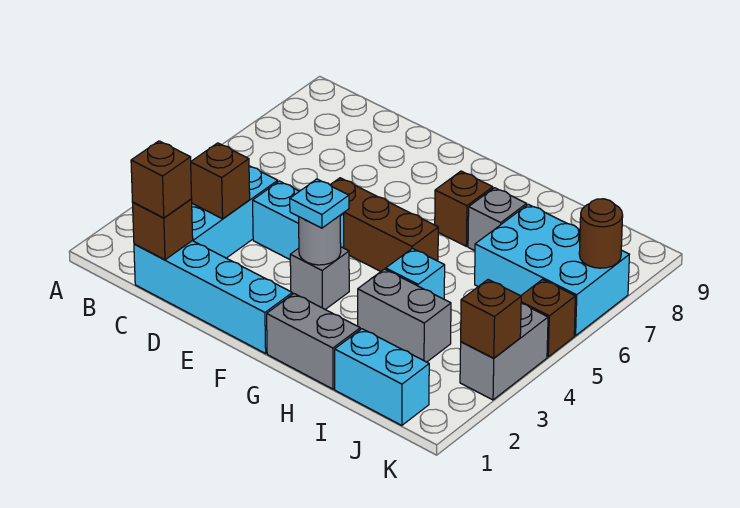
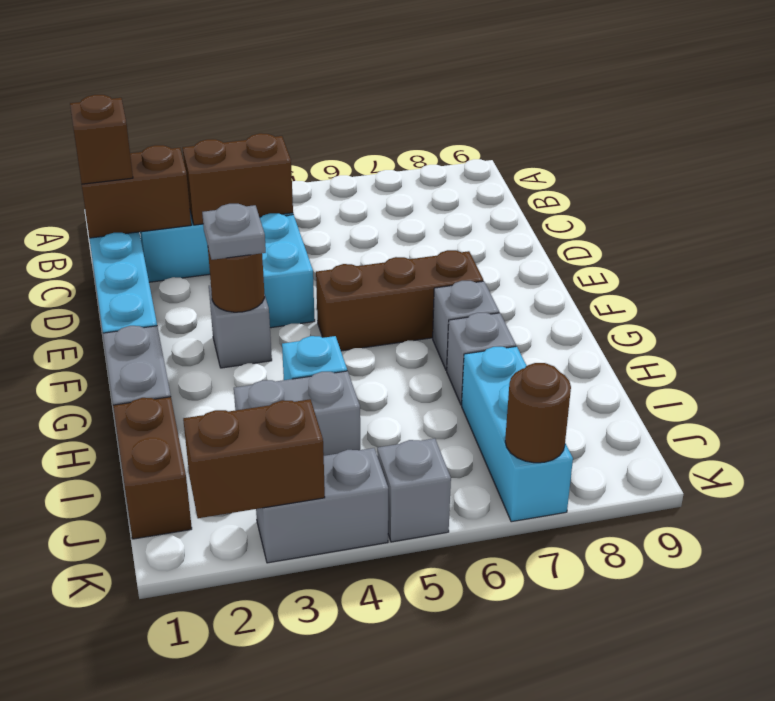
brown 1x1 brick [133,199,193,260] -> brown 1x2 brick [82,145,191,238]
brown 1x1 brick [191,143,250,219] -> brown 1x2 brick [183,133,293,225]
brown 1x3 brick [330,178,438,271] -> brown 1x3 brick turned to [316,250,483,351]
grey 1x1 round brick [299,216,341,265] -> brown 1x1 round brick [208,249,265,312]
cyan 1x1 plate [290,179,349,228] -> grey 1x1 plate [202,204,266,260]
brown 1x1 brick [435,171,493,246] -> grey 1x1 brick [433,281,499,370]
grey 1x2 brick [358,269,451,362] -> grey 1x2 brick turned to [234,371,360,456]
cyan 1x2 brick [335,329,429,425] -> brown 1x2 brick [113,397,192,539]
cyan 2x3 brick [475,204,629,336] -> cyan 1x3 brick [462,346,573,522]
brown 1x1 brick [461,280,521,358] -> brown 1x2 brick [183,399,325,518]
brown 1x1 brick [521,279,575,357] -> grey 1x1 brick [377,438,451,542]

